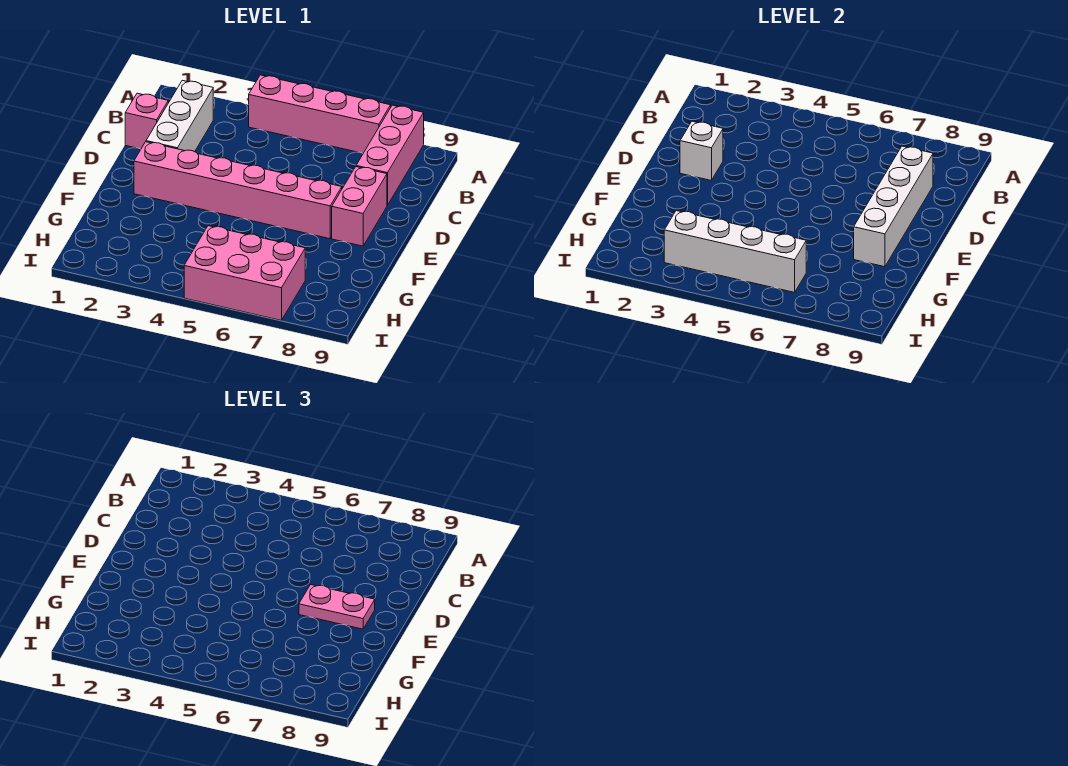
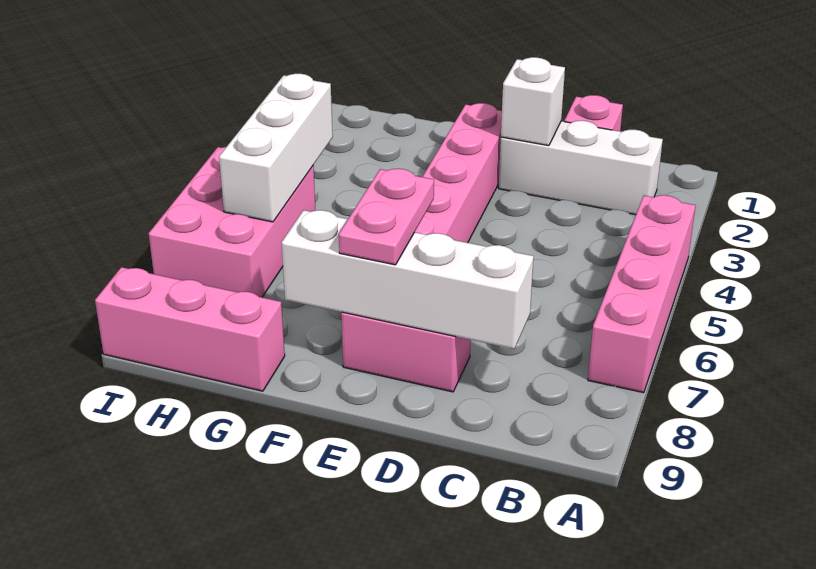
pink 1x3 brick [356,105,424,205] -> pink 1x3 brick moved to [95,267,285,391]
white 1x4 brick [664,211,806,292] -> white 1x3 brick [219,74,333,222]

